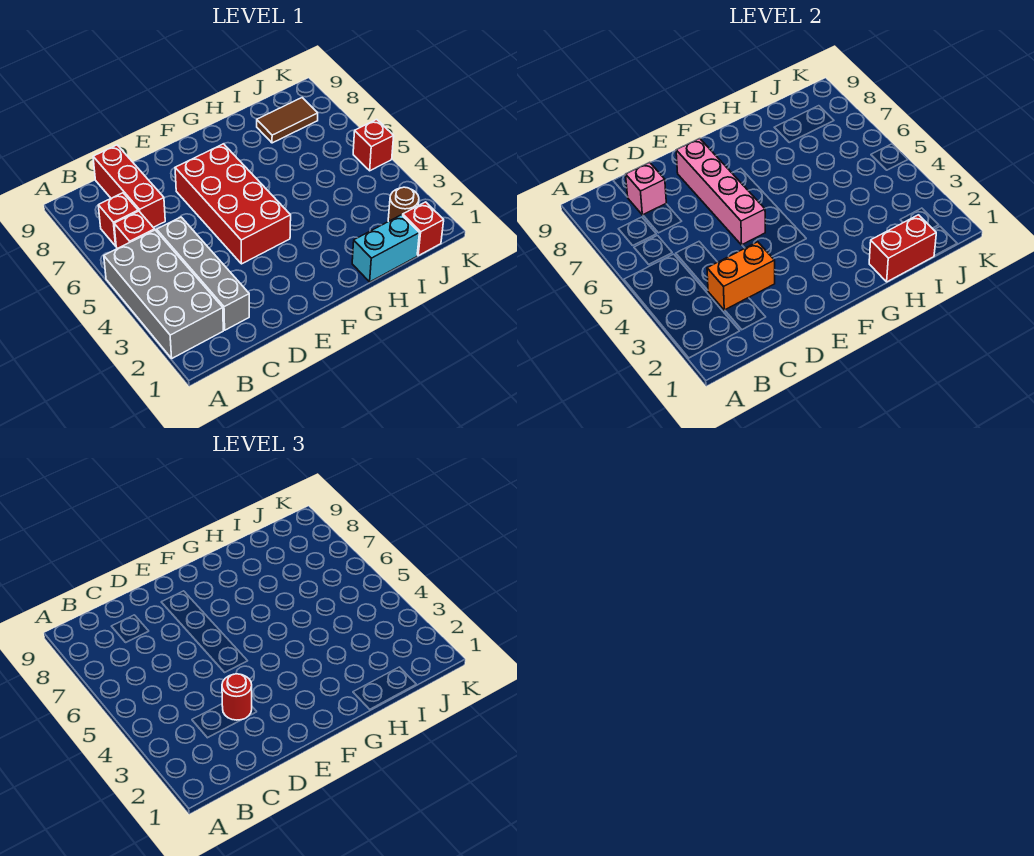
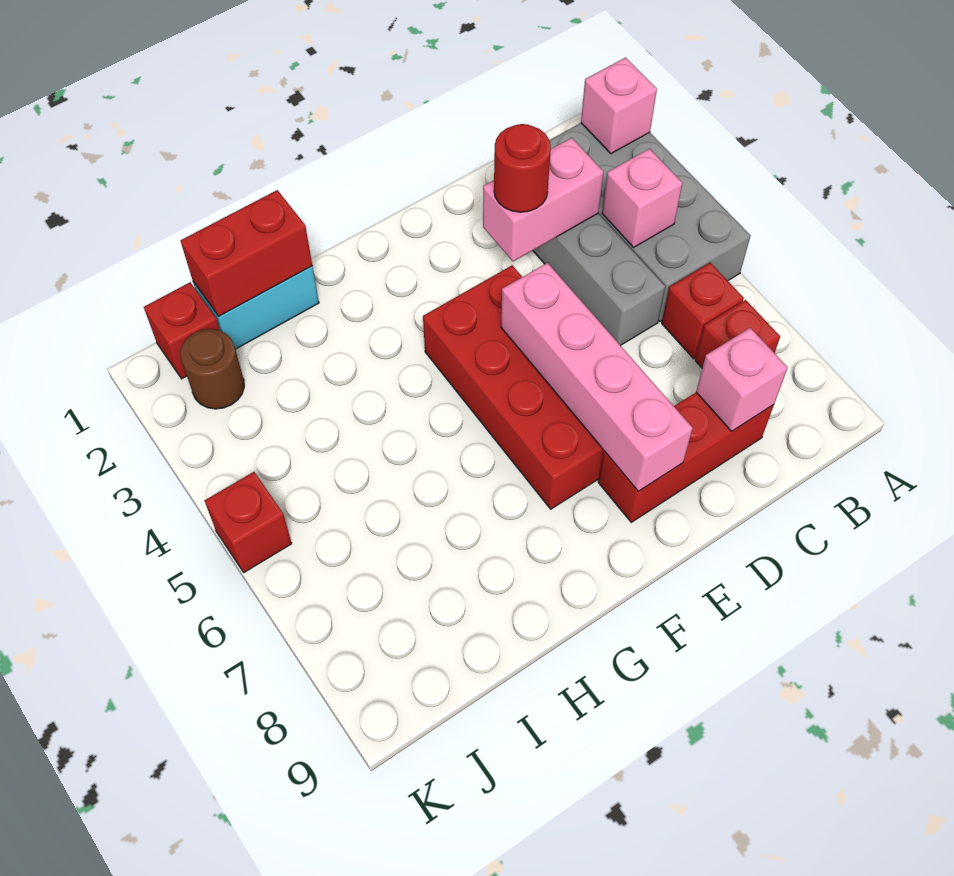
none -> pink 1x1 brick [581,58,657,154]
none -> pink 1x1 brick [602,149,682,248]
orange 1x2 brick [707,242,775,310] -> pink 1x2 brick [483,138,603,261]
red 1x3 brick [93,145,165,227] -> red 1x3 brick turned to [598,392,774,522]
brown 1x2 tile [257,98,318,143] -> none

